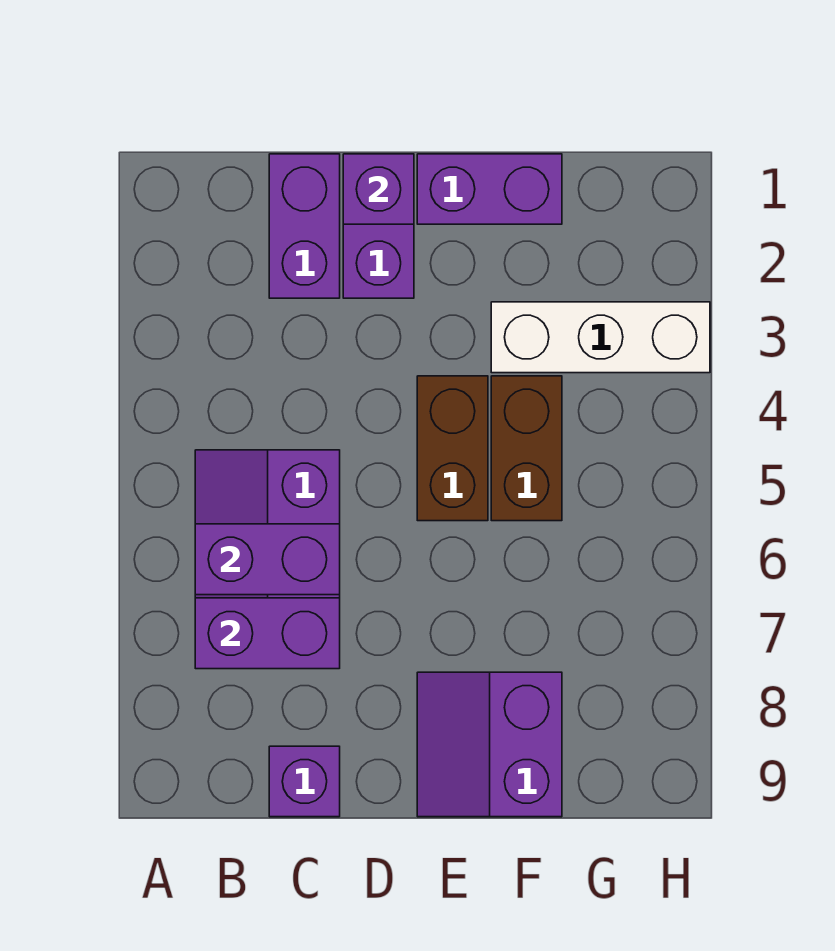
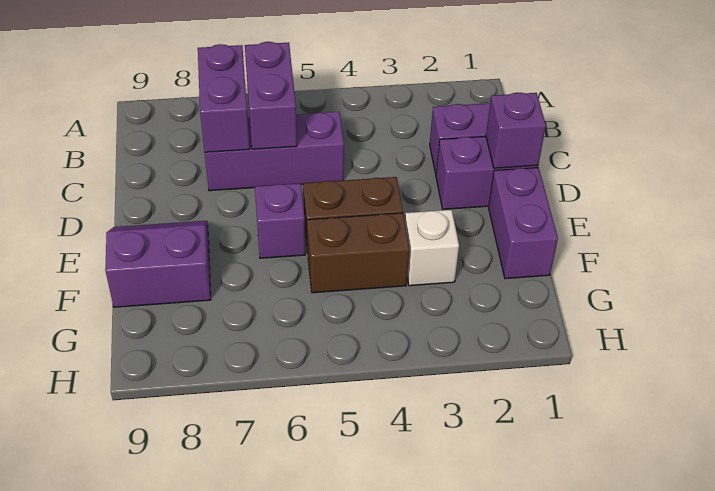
purple 1x1 brick [269,746,340,817] -> purple 1x1 brick moved to [255,183,305,258]
white 1x3 brick [491,302,710,373] -> white 1x1 brick [405,210,459,286]

